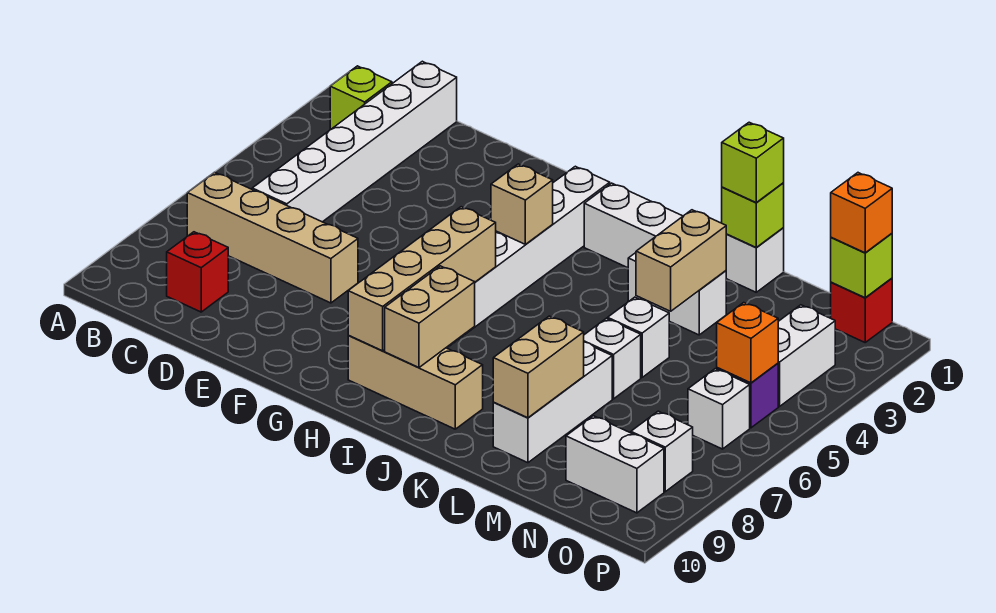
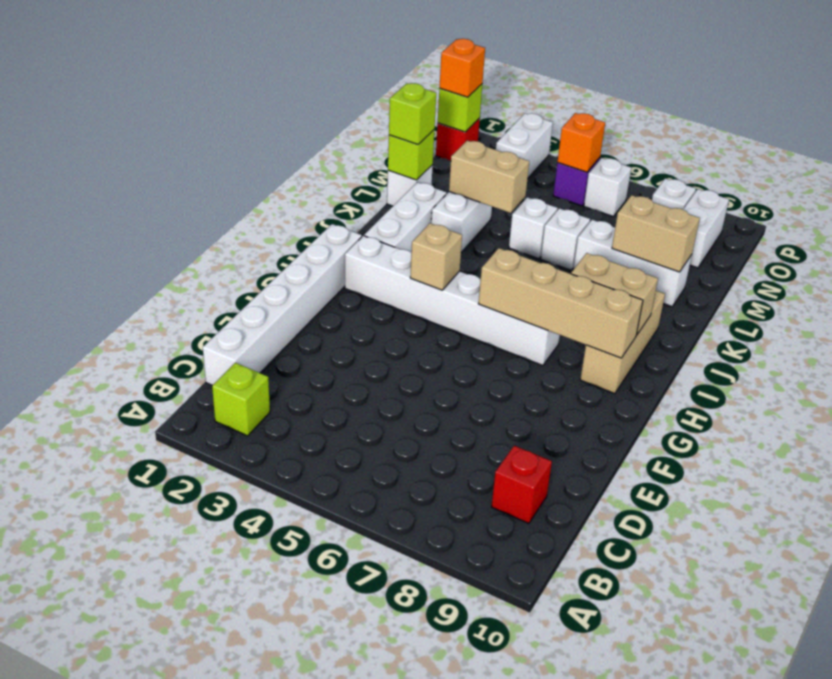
tan 1x4 brick [187,172,358,303] -> none
white 1x6 brick [252,61,457,222] -> white 1x6 brick turned to [203,224,362,385]
white 1x2 brick [778,305,835,406] -> white 1x2 brick turned to [496,113,553,178]

